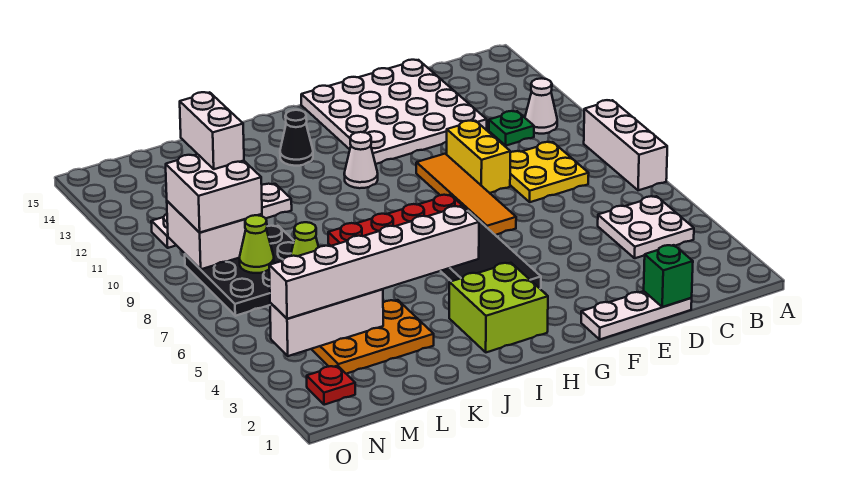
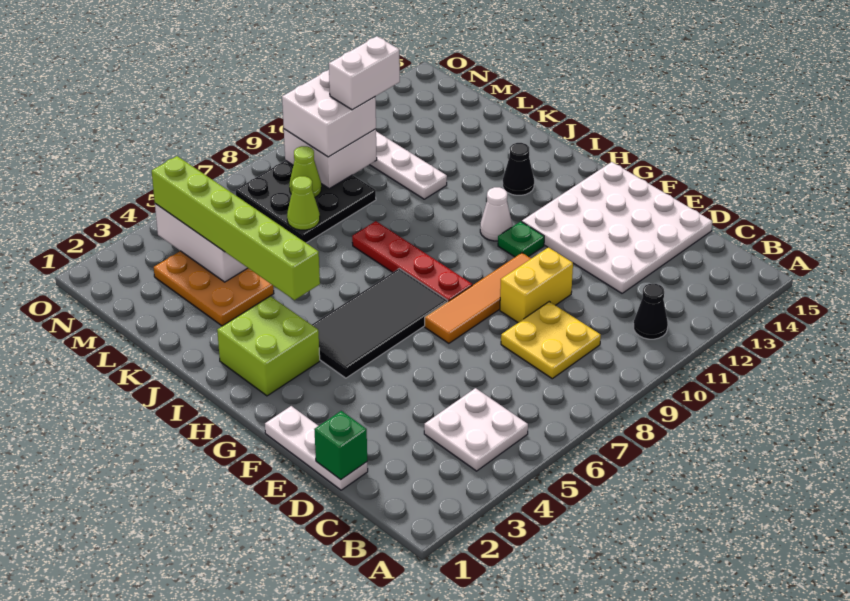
white 1x3 brick [584,100,667,190] -> none
white 1x1 cone [525,78,557,134] -> black 1x1 cone [634,284,668,339]
green 1x1 plate [489,111,534,146] -> green 1x1 plate moved to [498,221,544,257]
white 1x6 brick [269,206,479,319] -> lime 1x6 brick [152,156,320,300]
red 1x1 plate [307,366,355,405] -> none

